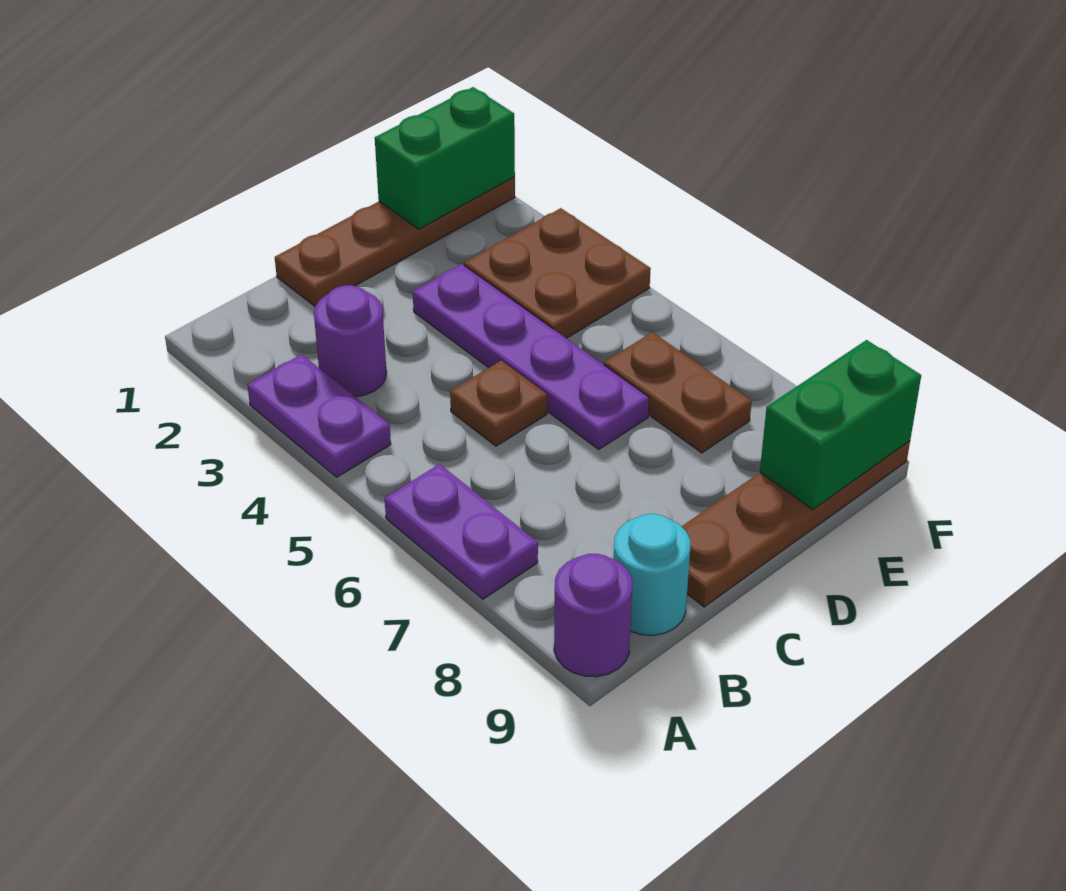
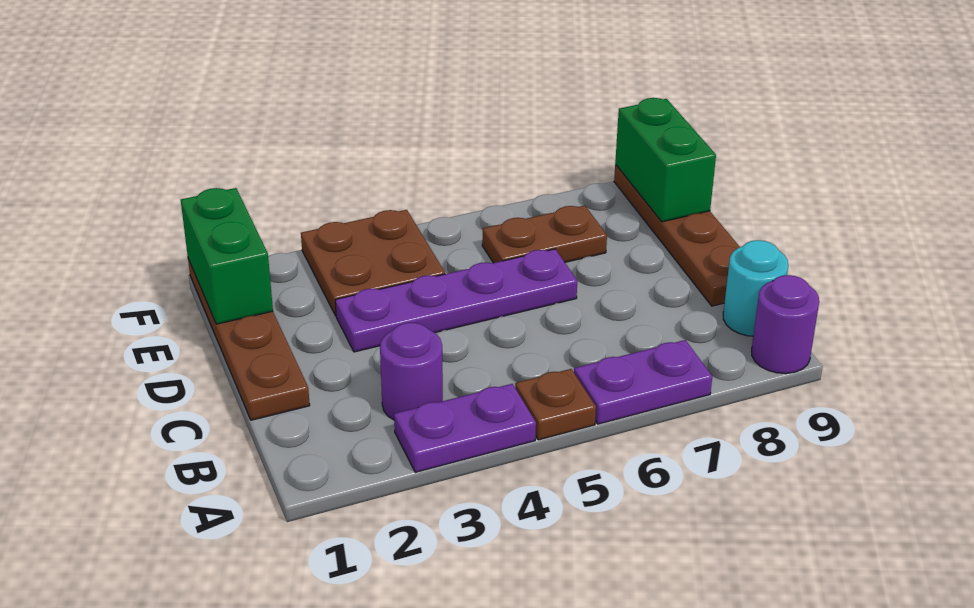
brown 1x1 plate [450,361,547,446] -> brown 1x1 plate moved to [515,369,596,440]

